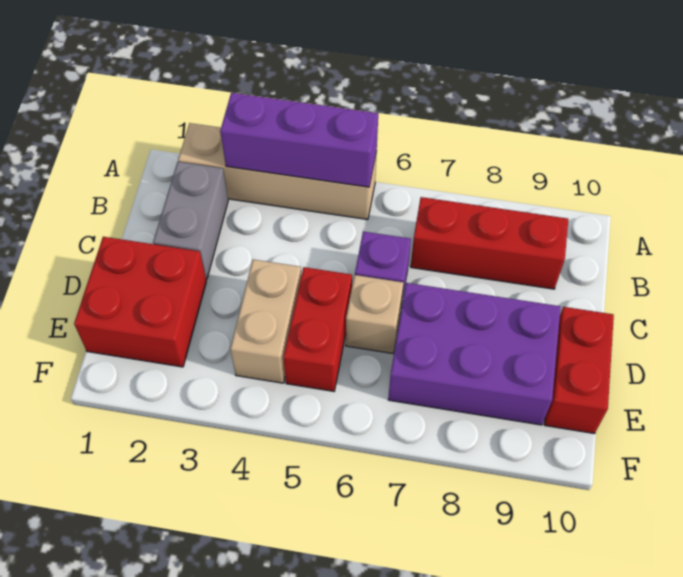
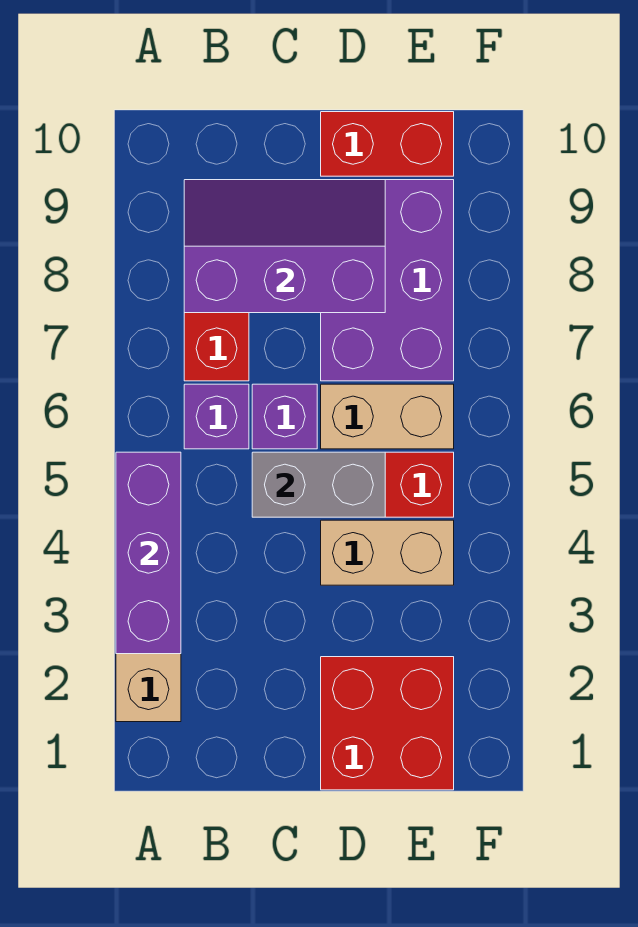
grey 1x2 brick [153,162,228,279] -> grey 1x2 brick moved to [252,452,385,517]
none -> purple 1x1 brick [184,384,249,449]
none -> purple 2x3 slope [184,180,385,313]
tan 1x1 brick [346,275,404,353] -> tan 1x2 brick [321,384,454,449]

